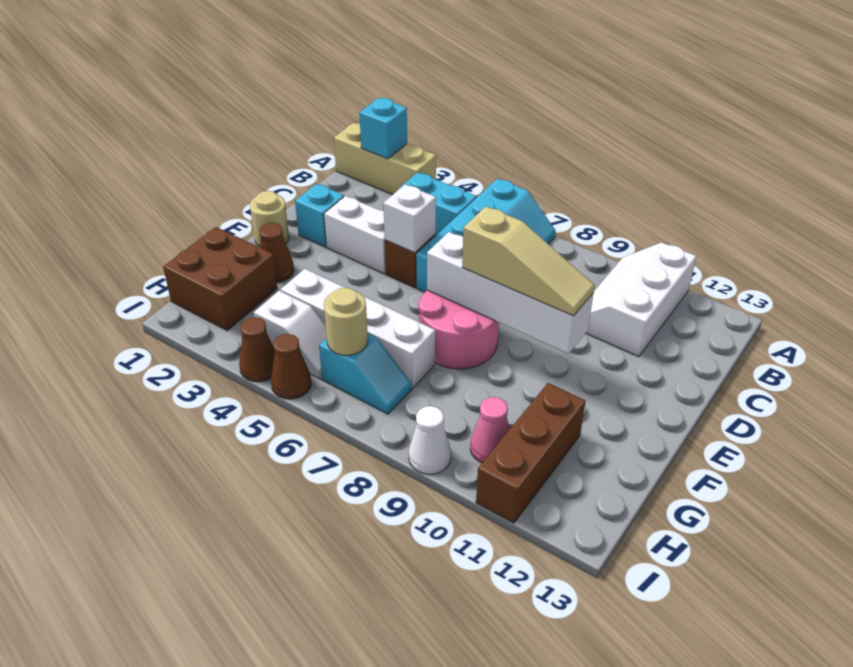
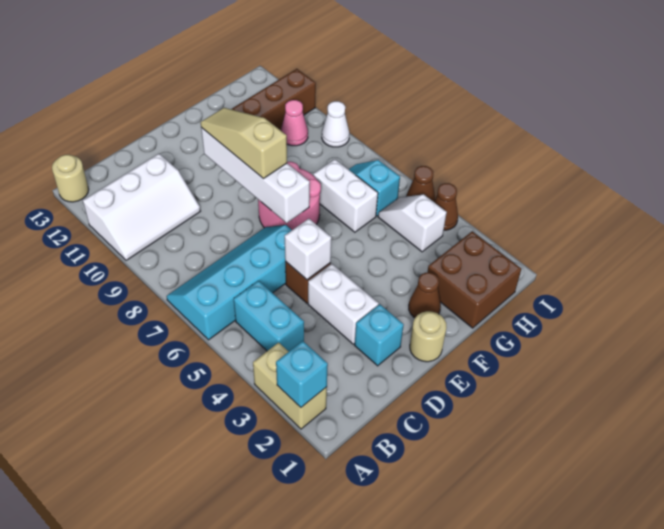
tan 1x3 brick [334,123,436,195] -> tan 1x2 brick [253,343,327,429]
white 1x4 brick [281,269,435,388] -> white 1x2 brick [313,159,378,232]
tan 1x1 round brick [324,288,368,355] -> tan 1x1 round brick moved to [52,155,89,202]

